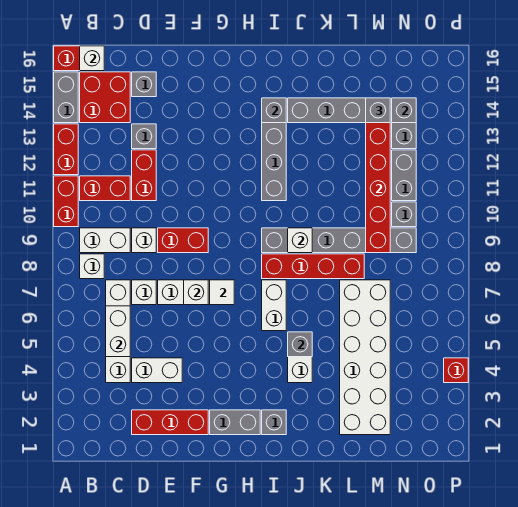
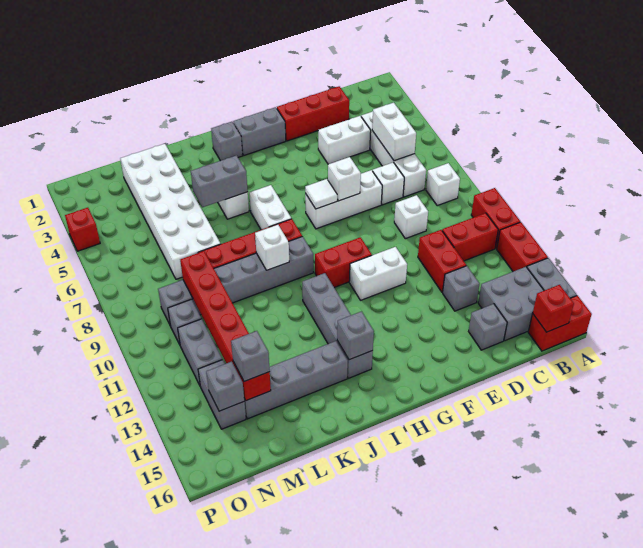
white 1x2 brick [80,228,130,253] -> white 1x2 brick moved to [349,247,407,300]
red 2x2 brick [80,72,130,123] -> grey 2x2 brick [478,267,544,341]
white 1x1 brick [80,46,104,71] -> red 1x1 brick [533,285,574,332]
red 1x2 brick [158,228,208,253] -> red 1x2 brick moved to [315,237,372,288]
grey 1x1 brick [288,332,312,357] -> grey 1x2 brick [191,155,248,207]

